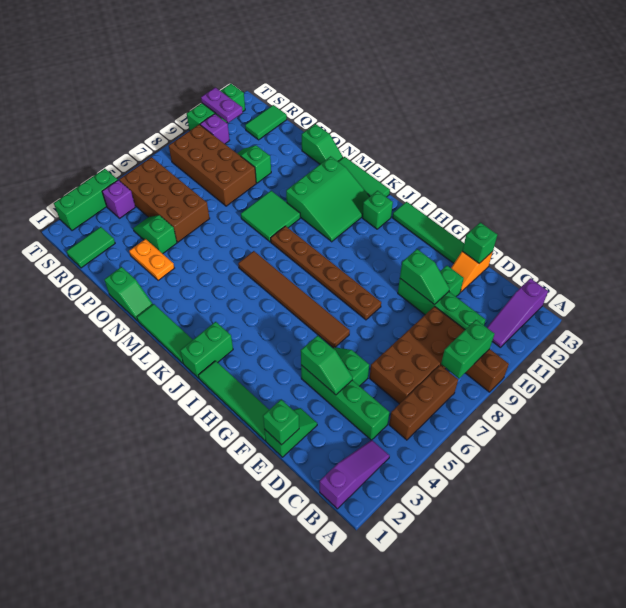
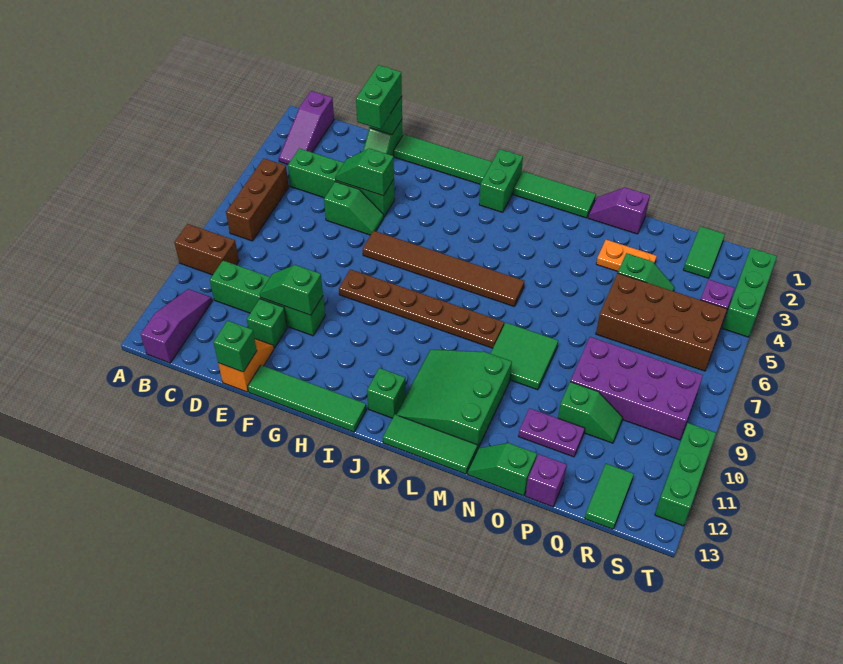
green 1x2 brick [441,320,494,378] -> green 1x2 brick moved to [356,65,402,129]
brown 2x4 brick [370,306,465,404] -> none
green 1x2 slope [104,267,153,321] -> purple 1x2 slope [588,188,650,234]
brown 2x4 brick [169,124,256,206] -> purple 2x4 brick [570,337,703,440]
purple 1x1 brick [200,114,230,144] -> purple 1x1 brick moved to [525,454,567,507]
purple 1x2 plate [201,87,243,123] -> purple 1x2 plate moved to [518,408,585,457]

